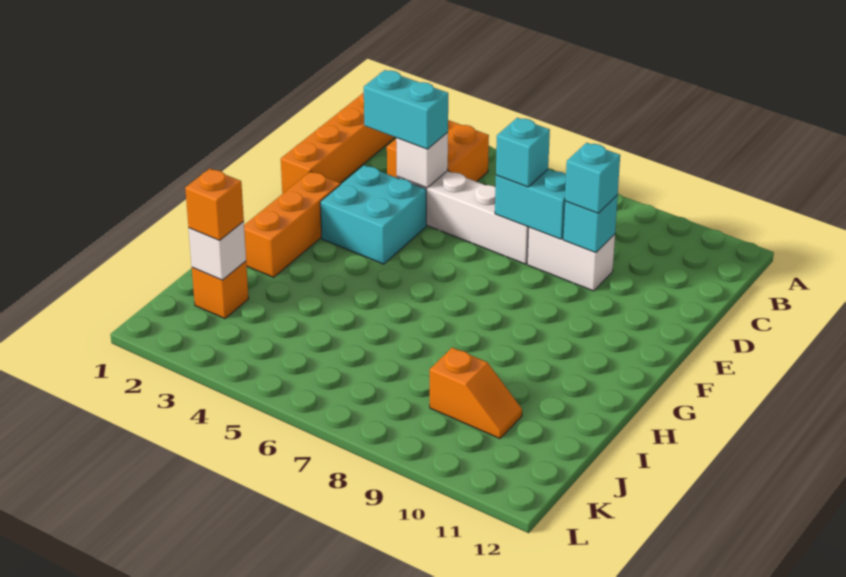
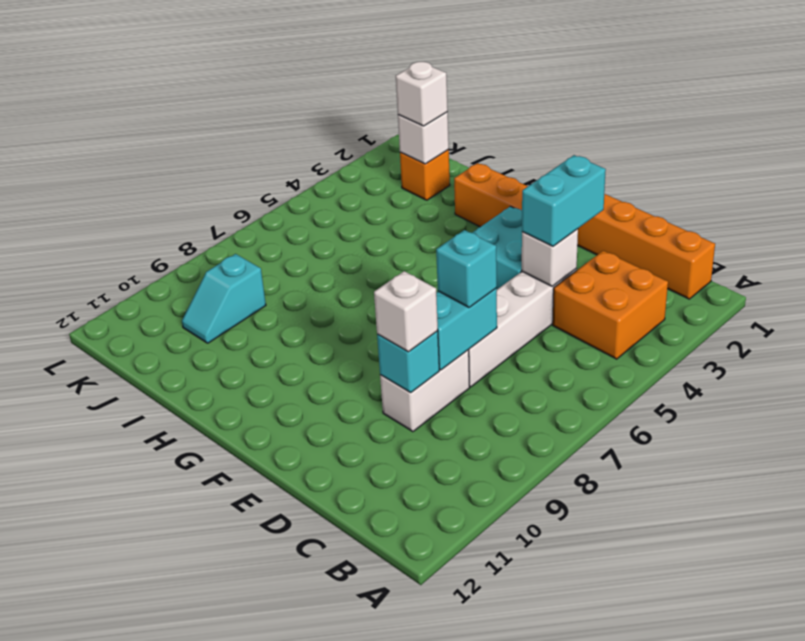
cyan 1x1 brick [565,143,620,213] -> white 1x1 brick [374,271,438,352]
orange 1x1 brick [185,169,244,241] -> white 1x1 brick [396,62,448,126]
orange 1x2 slope [430,348,522,439] -> cyan 1x2 slope [182,254,266,343]

